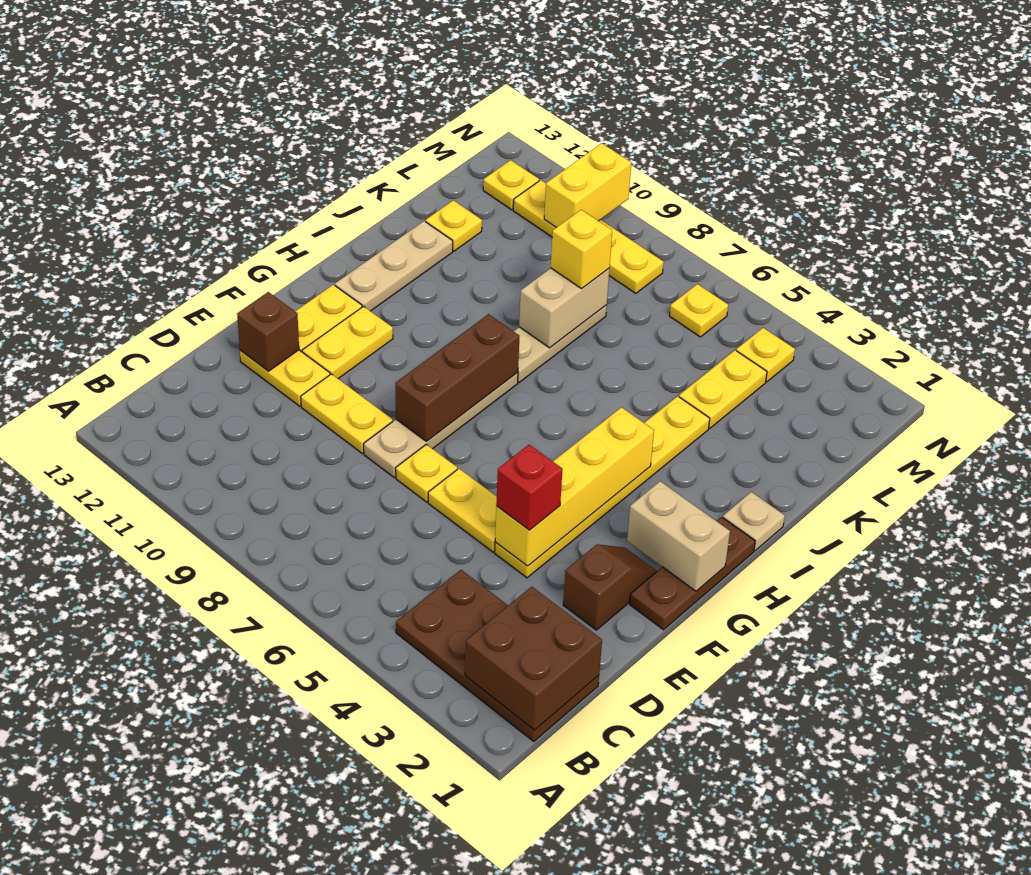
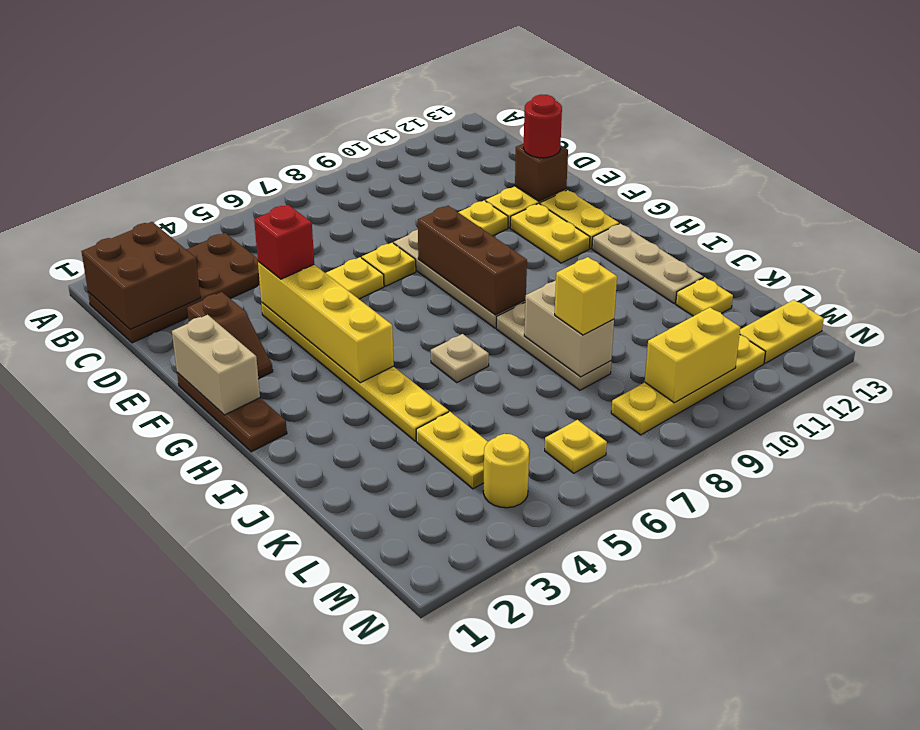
none -> red 1x1 round brick [524,94,562,158]
tan 1x2 brick [627,481,730,591] -> tan 1x2 brick turned to [172,315,260,415]
tan 1x1 plate [723,492,785,551] -> tan 1x1 plate moved to [431,334,489,382]
yellow 1x1 plate [736,328,795,382] -> yellow 1x1 round brick [483,434,529,508]
yellow 1x2 brick [544,143,631,228] -> yellow 1x2 brick turned to [645,307,740,403]
yellow 1x1 plate [483,160,539,210] -> yellow 1x2 plate [740,300,824,363]

